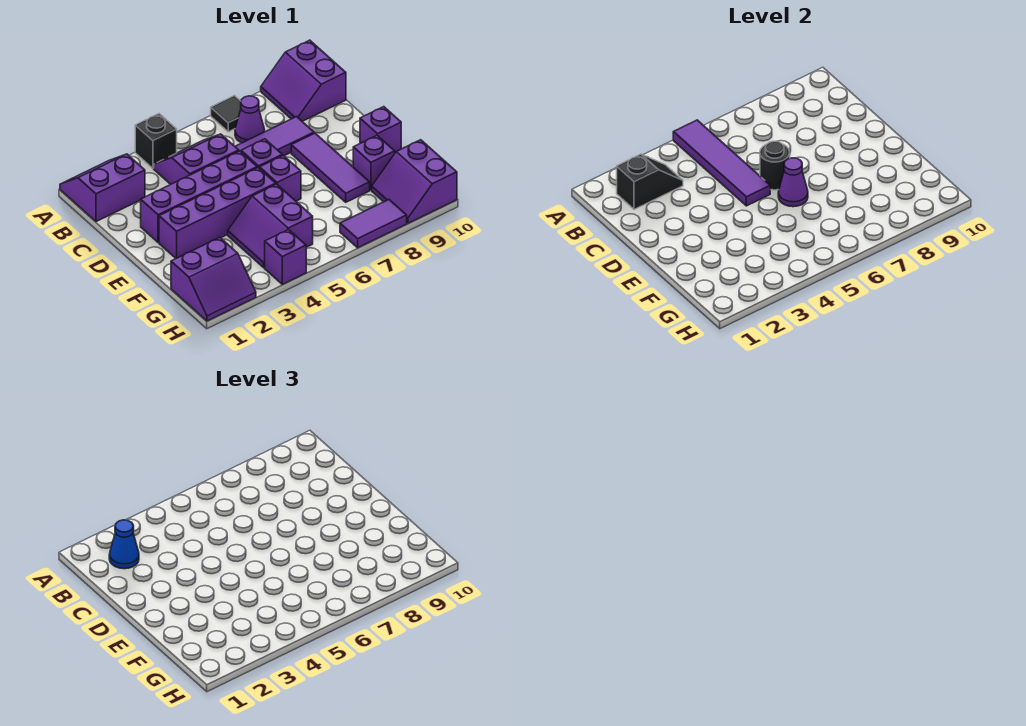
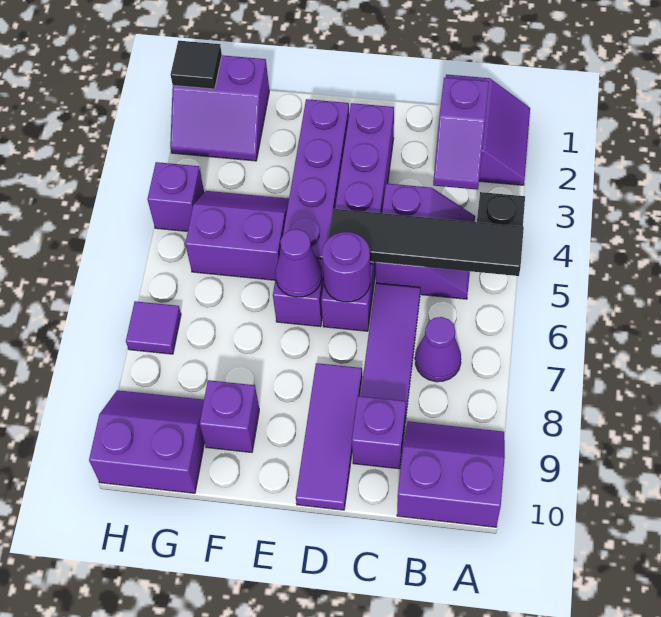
purple 1x4 tile [673,120,770,206] -> black 1x4 tile [328,209,524,276]
black 1x1 tile [211,96,241,132] -> black 1x1 tile moved to [171,41,222,89]
black 1x2 slope [617,154,683,209] -> purple 1x2 slope [433,78,489,190]
blue 1x1 cone [109,520,139,569] -> none
black 1x1 round brick [760,141,790,190] -> purple 1x1 round brick [322,232,370,302]
purple 1x3 tile [291,133,370,202] -> purple 1x3 tile turned to [296,363,362,510]
purple 1x1 brick [360,107,401,153] -> purple 1x1 brick moved to [352,396,406,469]
purple 2x2 slope [171,237,256,321] -> purple 2x2 slope turned to [170,55,269,161]
purple 1x2 tile [340,200,407,248] -> purple 1x1 tile [126,301,181,354]

